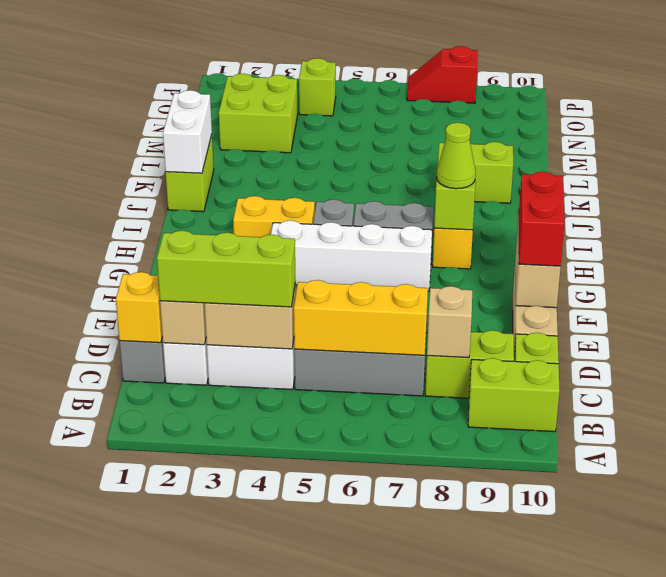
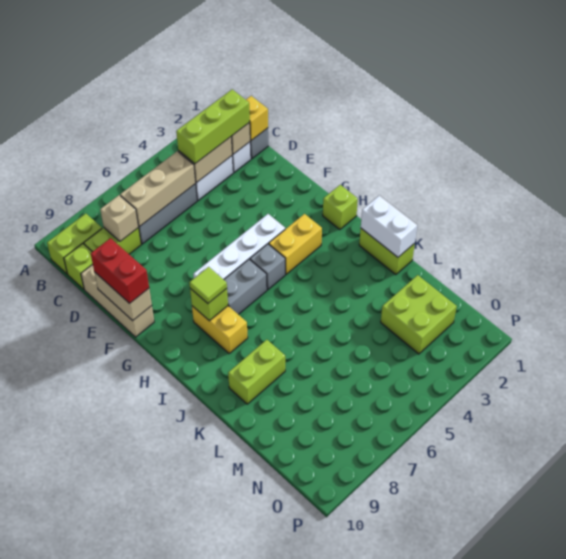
yellow 1x3 brick [294,280,428,355] -> tan 1x3 brick [120,151,196,227]
lime 1x1 cone [436,123,476,189] -> lime 1x1 tile [189,267,227,303]
lime 1x1 brick [299,58,336,116] -> lime 1x1 brick moved to [323,185,358,230]
red 1x2 slope [407,46,478,103] -> none

